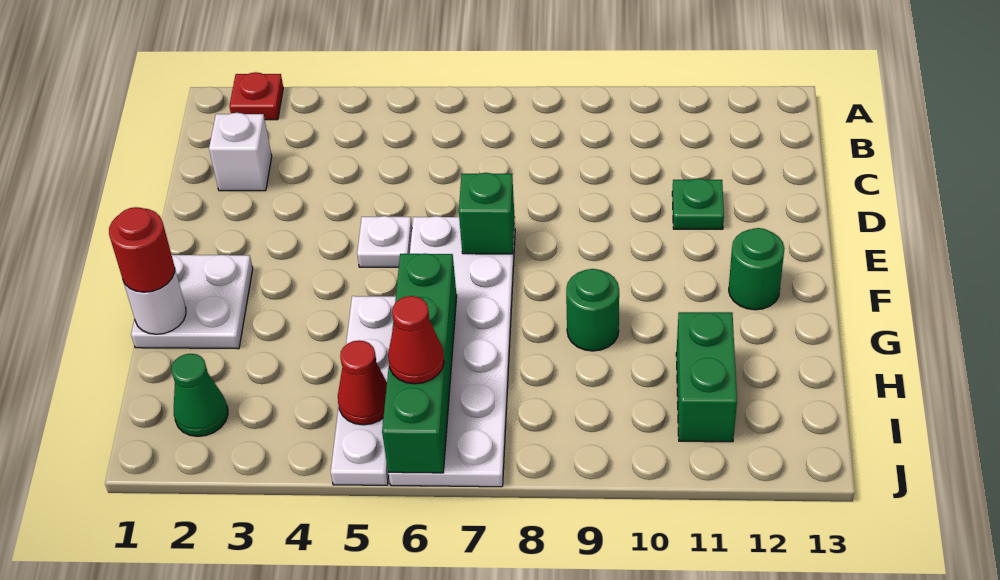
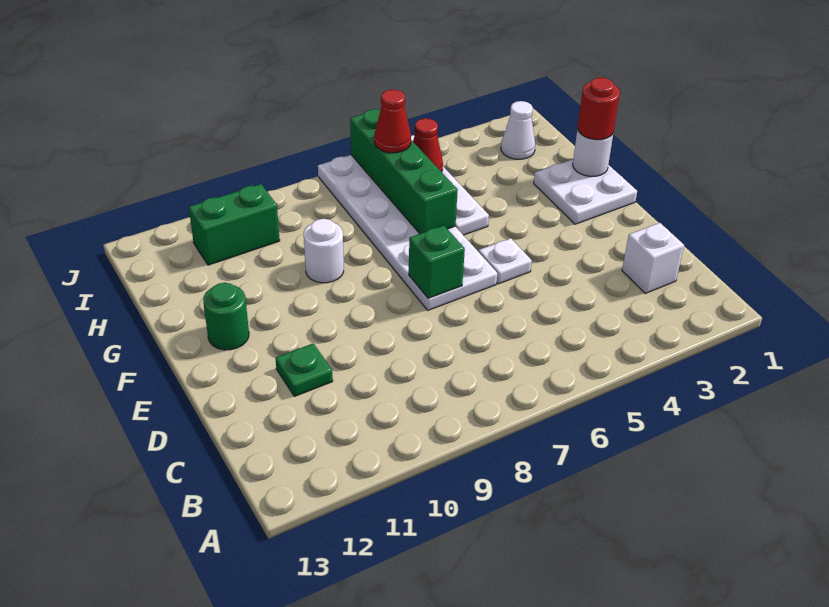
red 1x1 plate [229,72,283,120] -> none
green 1x1 round brick [566,269,619,351] -> white 1x1 round brick [304,219,344,283]
green 1x2 brick [676,312,737,442] -> green 1x2 brick turned to [189,184,280,265]
green 1x1 cone [171,354,228,436] -> white 1x1 cone [501,101,535,159]

